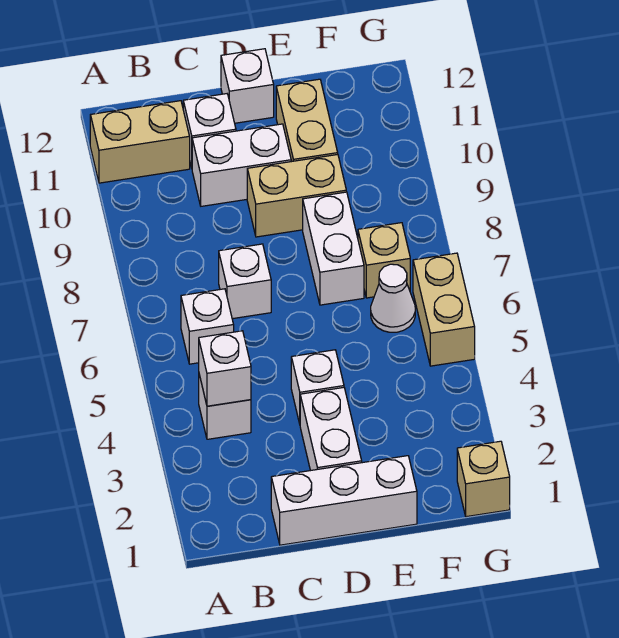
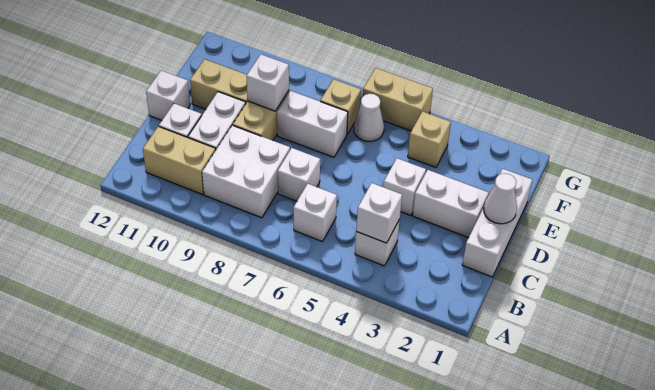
tan 1x2 brick [90,101,190,183] -> tan 1x2 brick turned to [143,126,216,194]
none -> white 2x2 brick [202,125,290,218]
none -> white 1x1 cone [484,173,517,224]
none -> white 1x1 brick [247,54,289,111]
tan 1x1 brick [457,441,510,517] -> tan 1x1 brick moved to [408,111,451,167]

